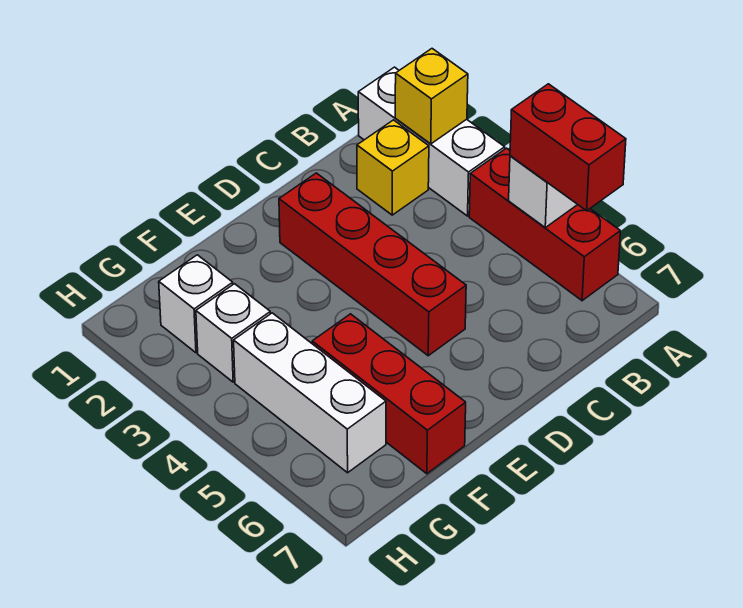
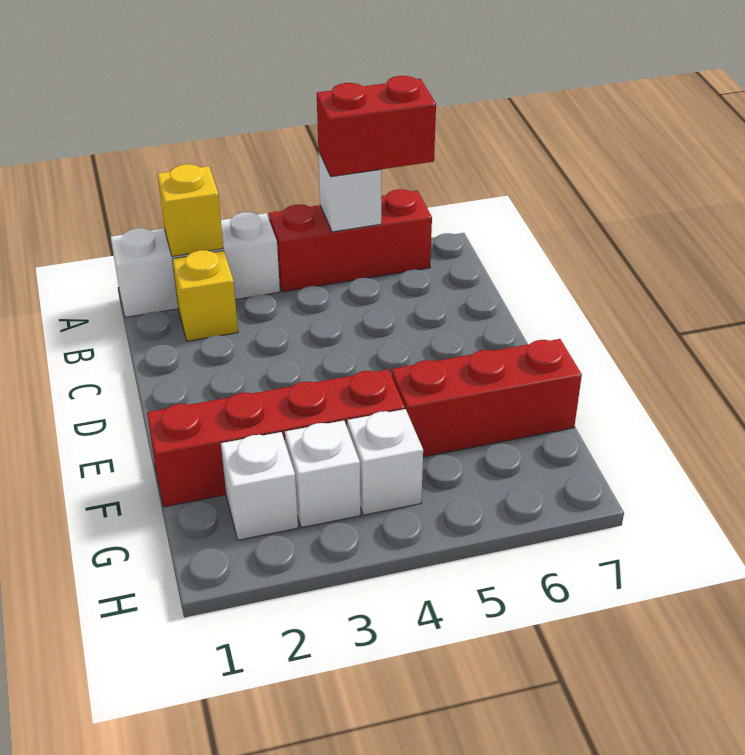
red 1x4 brick [279,173,466,356] -> red 1x4 brick moved to [147,369,405,507]
white 1x3 brick [234,313,386,473] -> white 1x1 brick [347,409,423,515]

